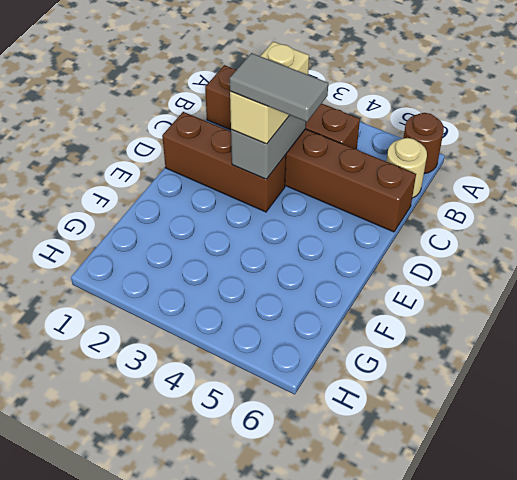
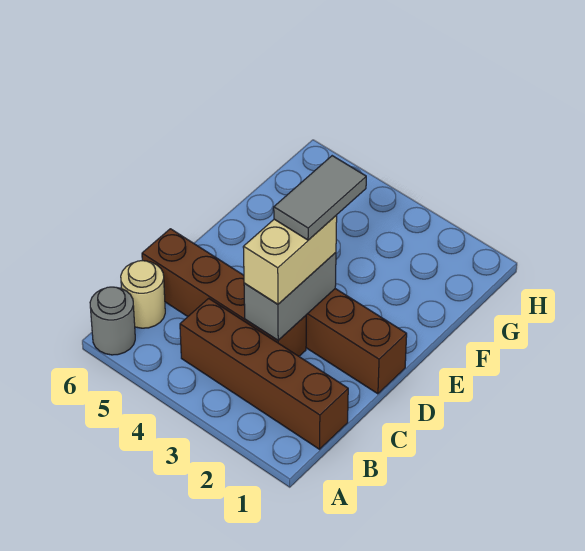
brown 1x1 round brick [404,113,444,174] -> grey 1x1 round brick [90,287,135,355]
grey 1x2 tile [230,53,328,122] -> grey 1x2 tile turned to [274,156,366,240]

